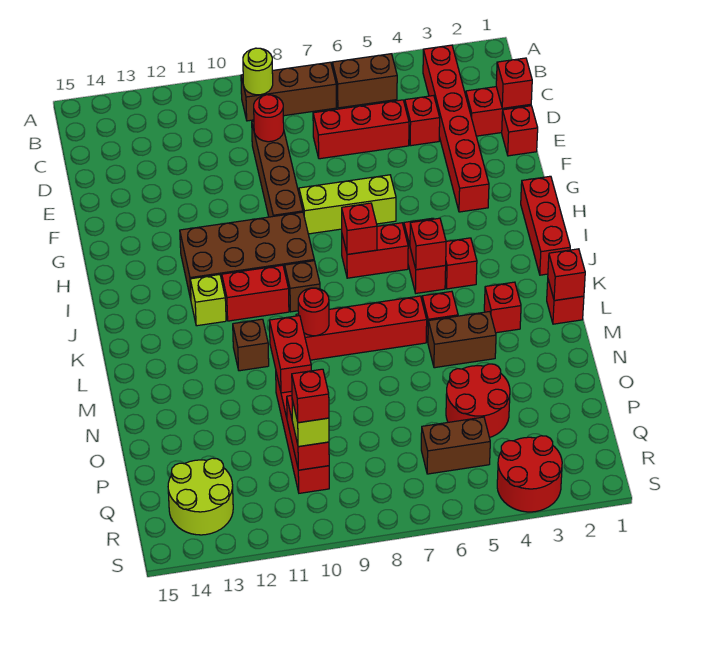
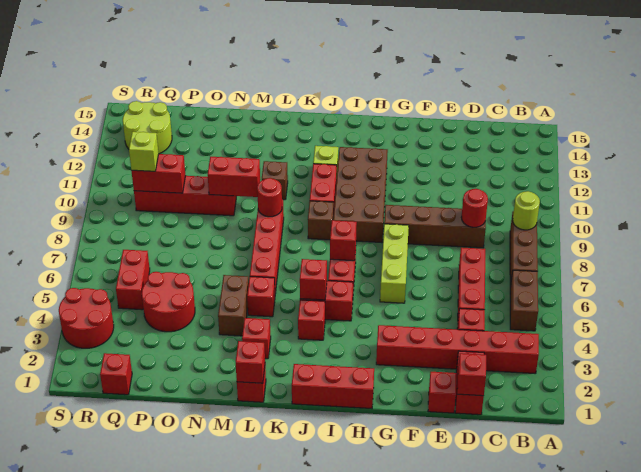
brown 1x2 brick [421,417,490,474] -> red 1x2 brick [116,250,150,310]
red 1x1 brick [292,369,329,423] -> red 1x1 brick moved to [100,353,132,395]

